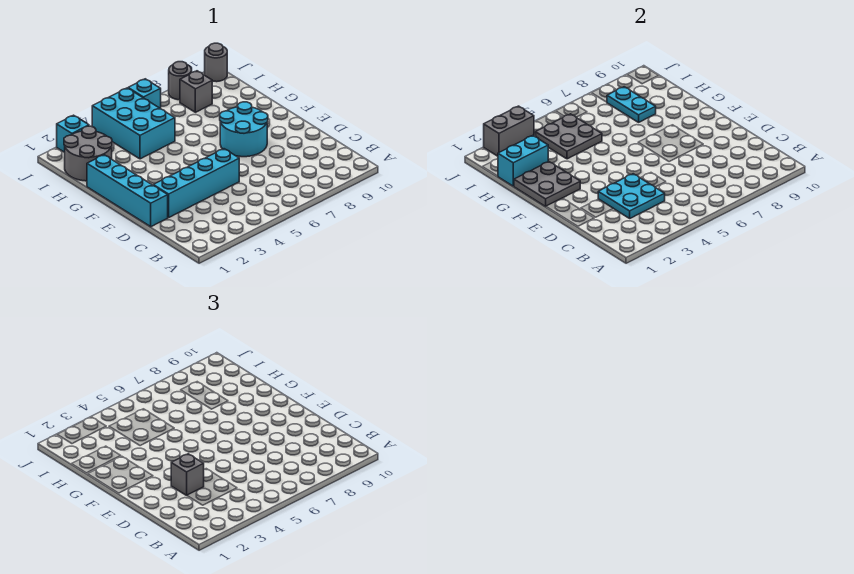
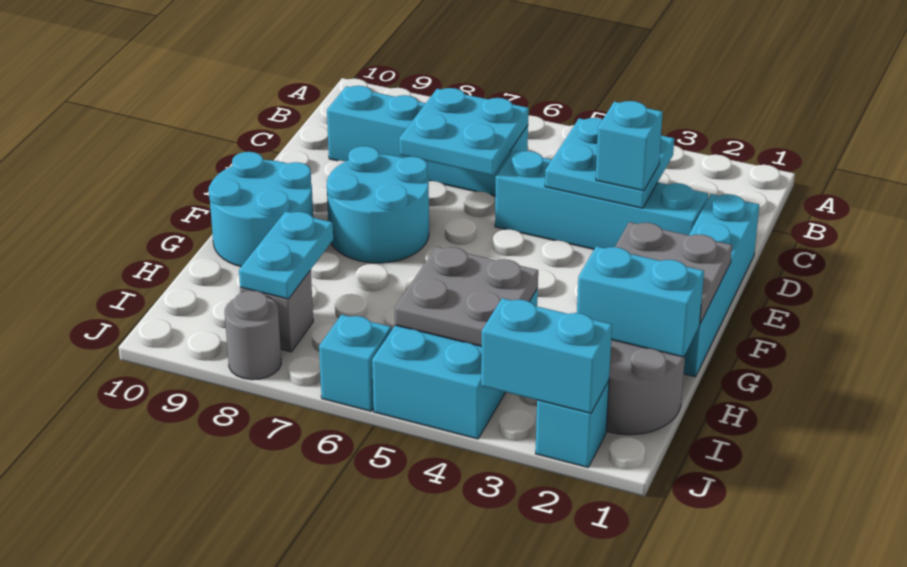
none -> cyan 1x4 brick [327,86,528,196]
none -> cyan 2x2 plate [399,88,529,175]
grey 1x1 brick [171,454,204,495] -> cyan 1x1 brick [596,101,663,191]
none -> cyan 2x2 round brick [209,152,313,267]
grey 1x2 brick [484,106,534,156] -> cyan 1x2 brick [481,298,612,413]
grey 1x1 round brick [205,43,227,82] -> none

